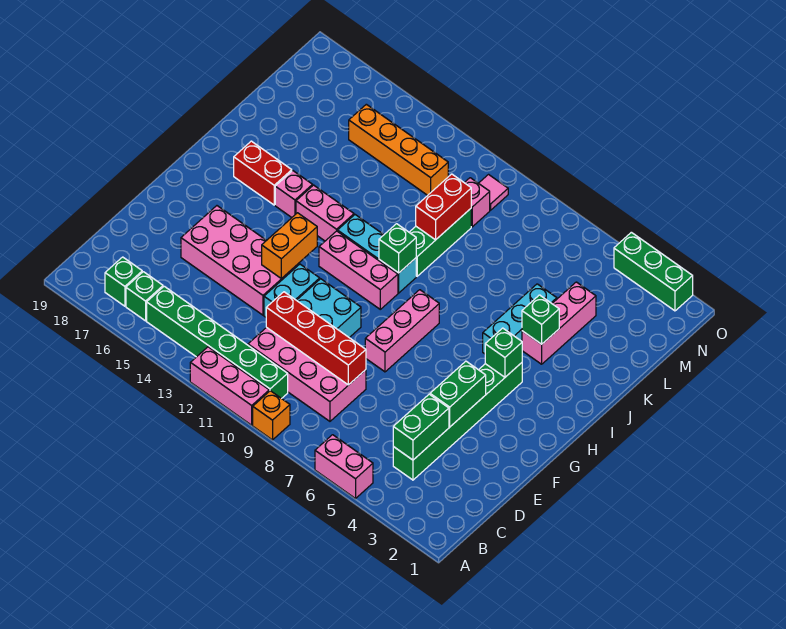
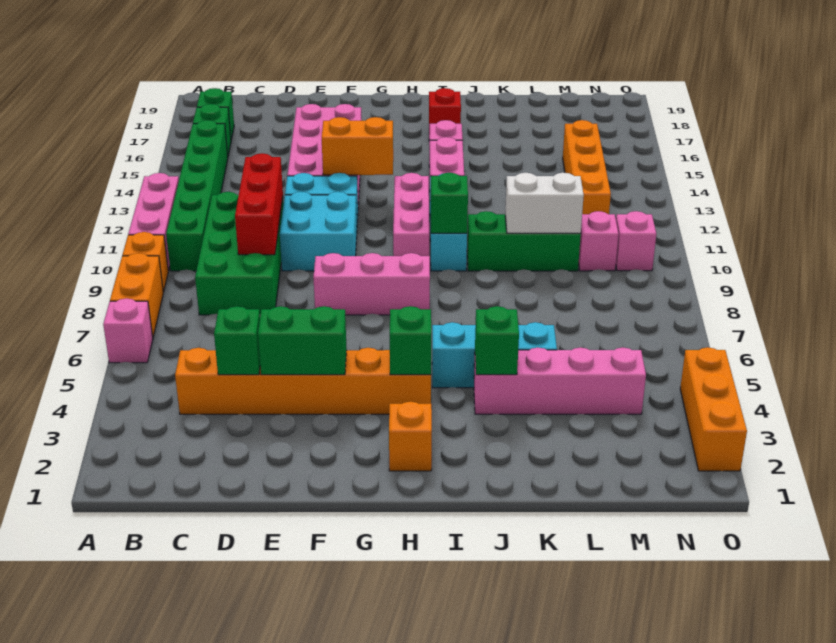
pink 1x2 brick [315,435,373,499] -> pink 1x1 brick [103,298,153,363]
none -> orange 1x2 brick [110,253,163,337]
green 1x6 brick [393,363,522,480] -> orange 1x6 brick [175,348,431,414]
green 1x2 brick [393,394,449,460] -> green 1x1 brick [214,306,260,375]
pink 2x4 brick [248,327,366,421] -> green 2x4 brick [195,192,284,315]
red 1x4 brick [266,292,366,385] -> red 1x3 brick [235,153,283,255]
none -> orange 1x1 brick [389,402,432,471]
red 1x2 brick [234,141,292,205] -> red 1x1 brick [429,88,461,134]
pink 1x3 brick [522,282,596,364] -> pink 1x4 brick [474,347,646,414]
red 1x2 brick [416,174,471,240] -> white 1x2 brick [505,173,584,233]
pink 1x1 tile [479,175,508,210] -> pink 1x1 brick [616,211,656,271]
green 1x3 brick [614,232,693,311] -> orange 1x3 brick [680,347,747,471]

